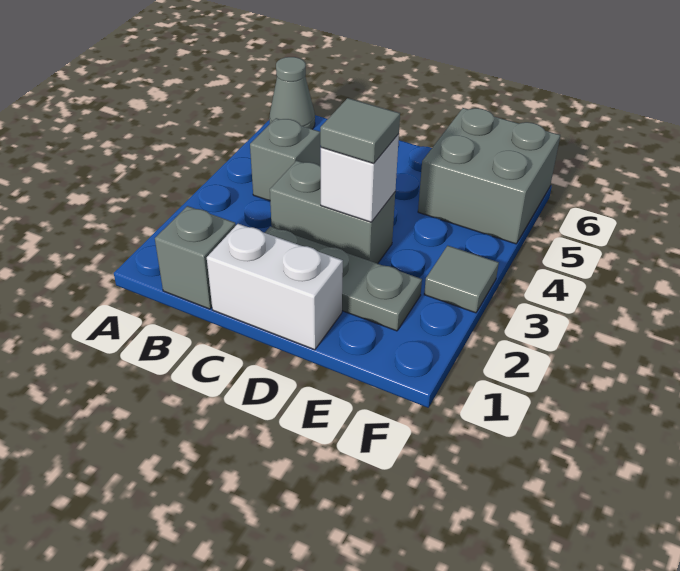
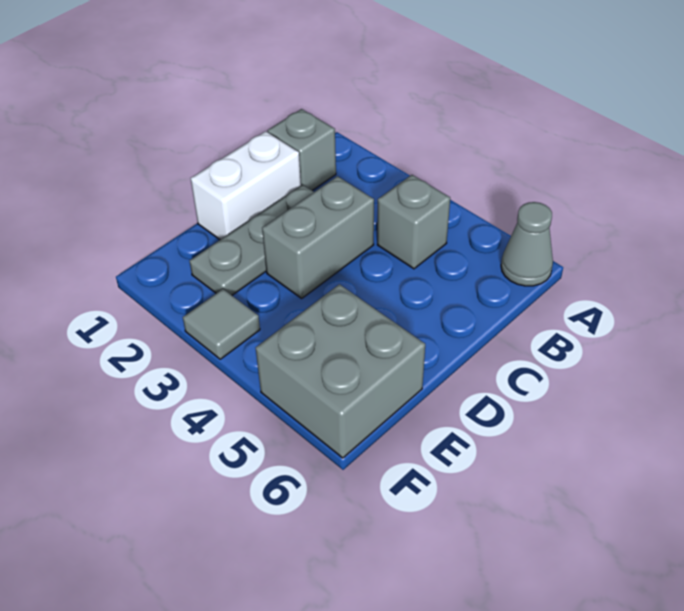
white 1x1 brick [320,134,399,222] -> none
grey 1x1 tile [320,98,400,164] -> none

